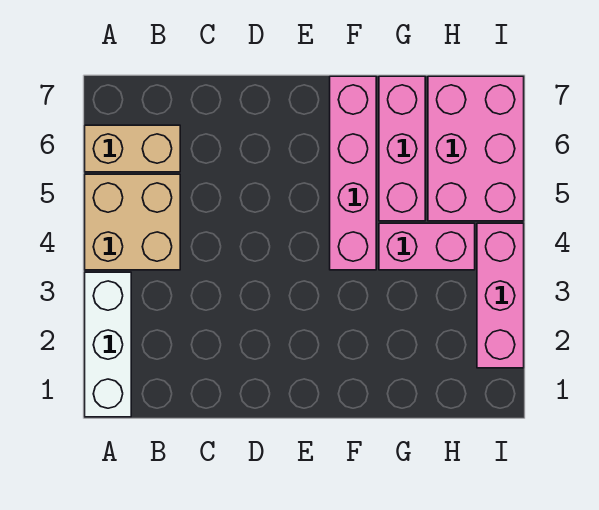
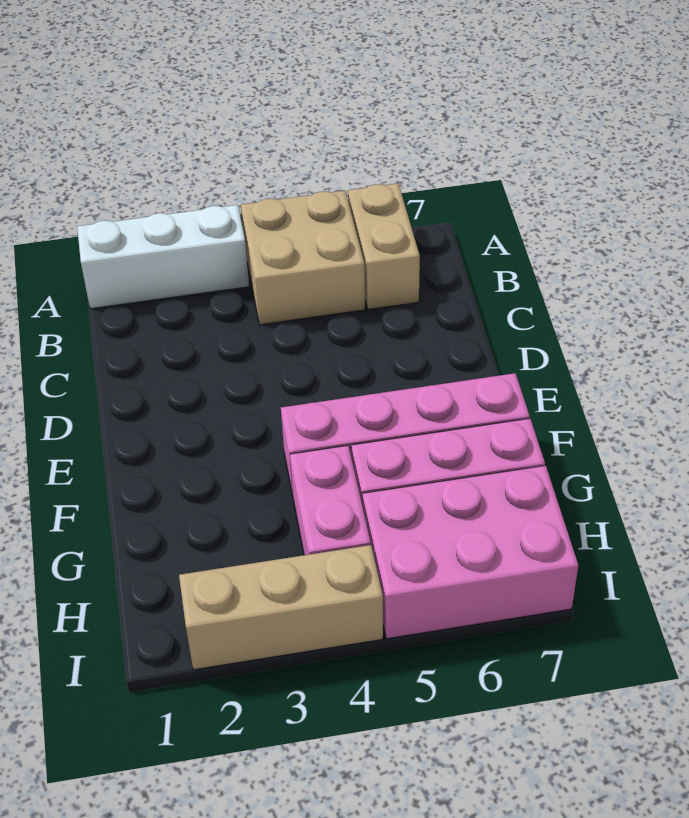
pink 1x3 brick [477,223,524,368] -> tan 1x3 brick [179,545,383,670]

